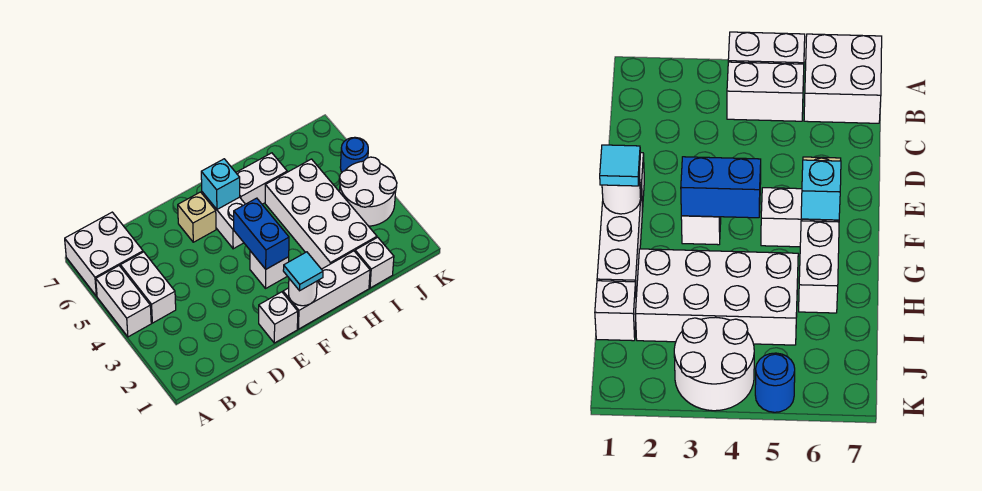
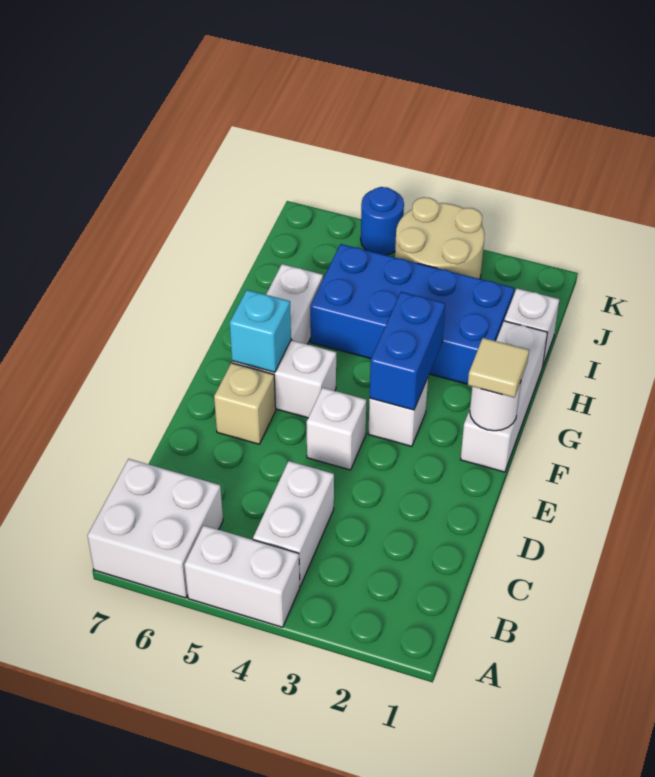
white 1x2 brick [120,252,176,323] -> white 1x2 brick turned to [253,461,334,586]
white 1x1 brick [259,292,298,343] -> white 1x1 brick moved to [307,388,366,470]
cyan 1x1 tile [283,252,323,291] -> tan 1x1 tile [468,338,529,398]
blue 1x2 brick [234,198,289,269] -> blue 1x2 brick turned to [370,292,445,410]
white 2x4 brick [265,159,377,269] -> blue 2x4 brick [310,244,514,384]
white 2x2 round brick [339,157,397,226] -> tan 2x2 round brick [395,197,485,279]

